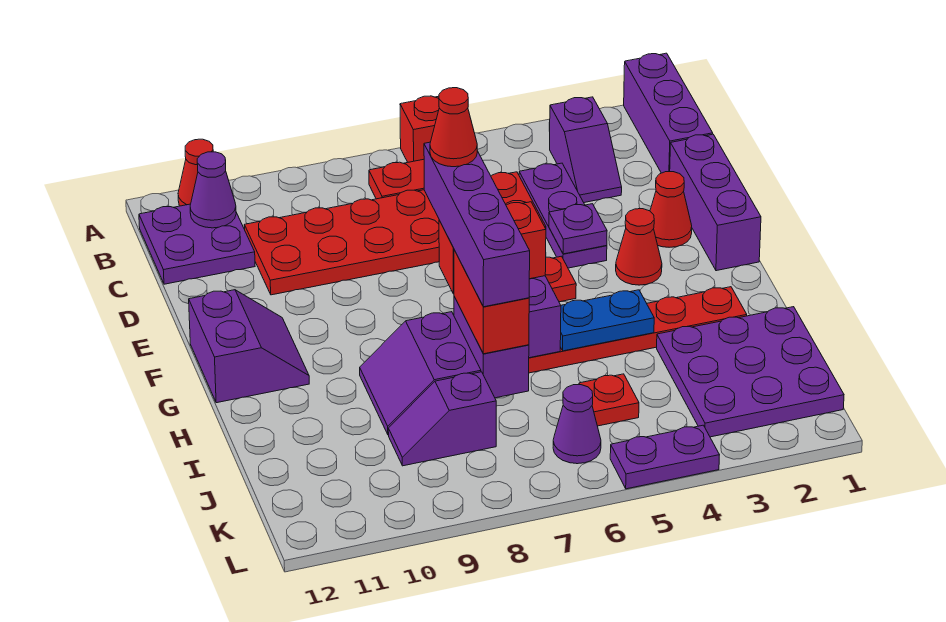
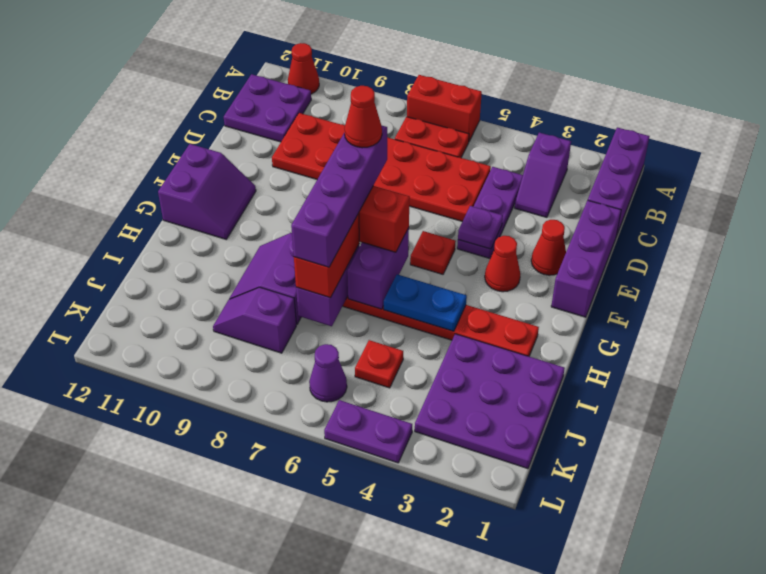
red 1x1 brick [400,96,439,162] -> red 1x2 brick [407,75,482,141]
purple 1x1 cone [190,152,236,228] -> none

